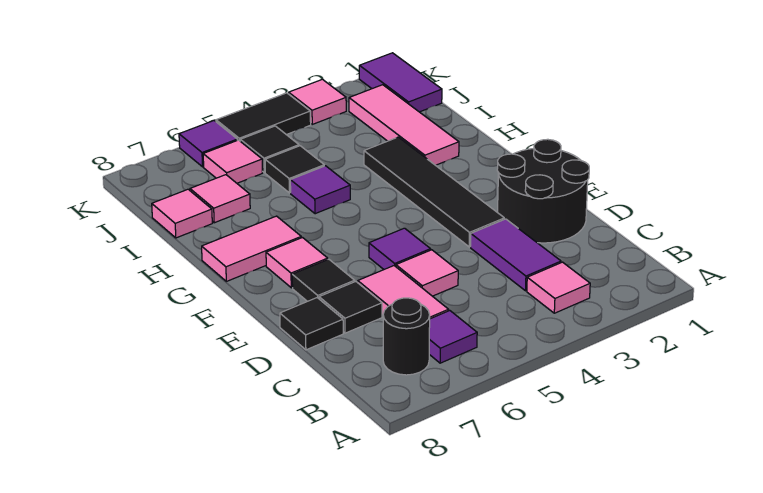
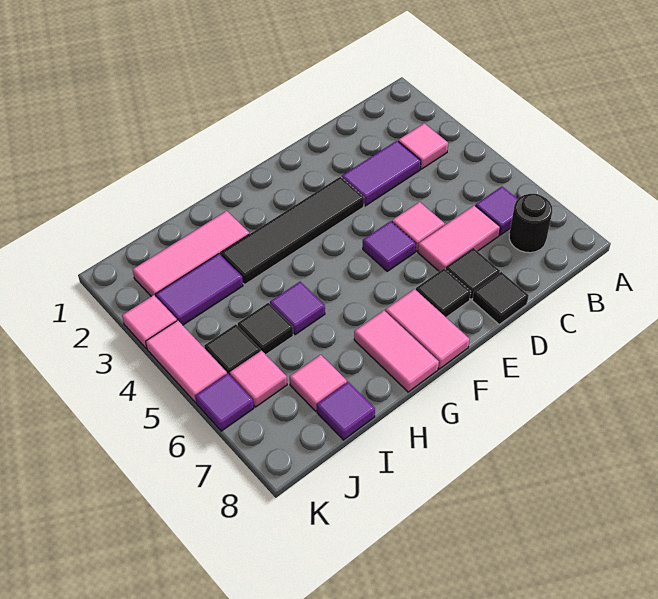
black 2x2 round brick [497,139,589,243] -> none
pink 1x1 tile [266,238,328,288] -> pink 1x2 tile [385,289,469,369]
pink 1x1 tile [152,189,212,238] -> purple 1x1 tile [317,382,375,440]
purple 1x2 tile [359,53,442,112] -> purple 1x2 tile moved to [156,254,243,325]
black 1x2 tile [216,93,311,141] -> pink 1x2 tile [146,320,227,403]

